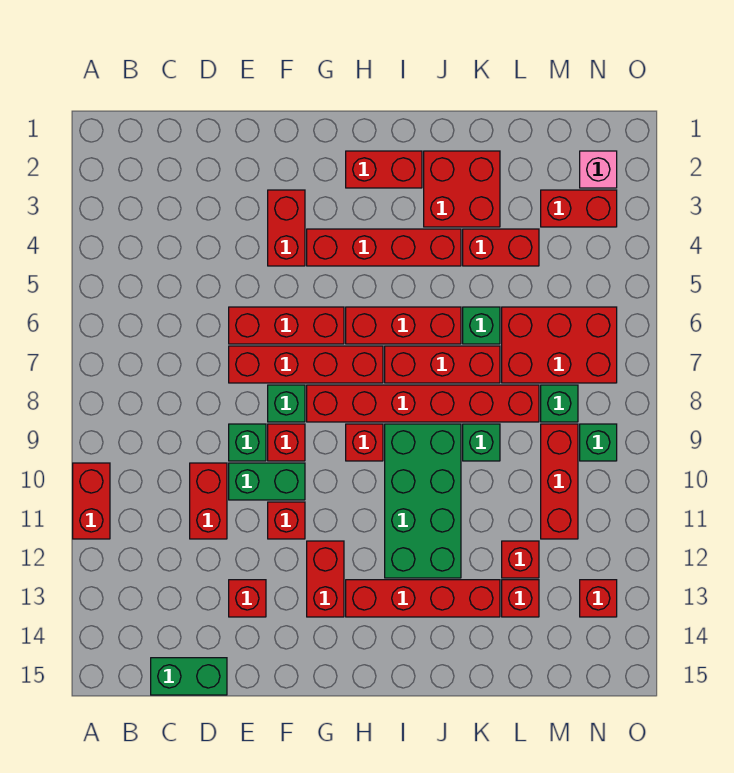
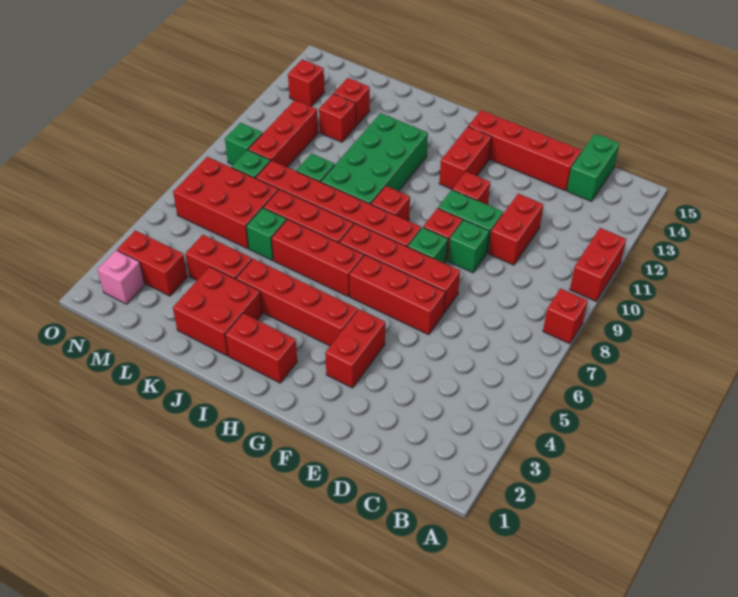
green 1x2 brick [151,658,227,695] -> green 1x2 brick turned to [567,134,620,201]
red 1x1 brick [229,580,266,617] -> red 1x1 brick moved to [543,288,588,344]
red 1x4 brick [346,580,500,617] -> red 1x4 brick moved to [468,110,581,190]

